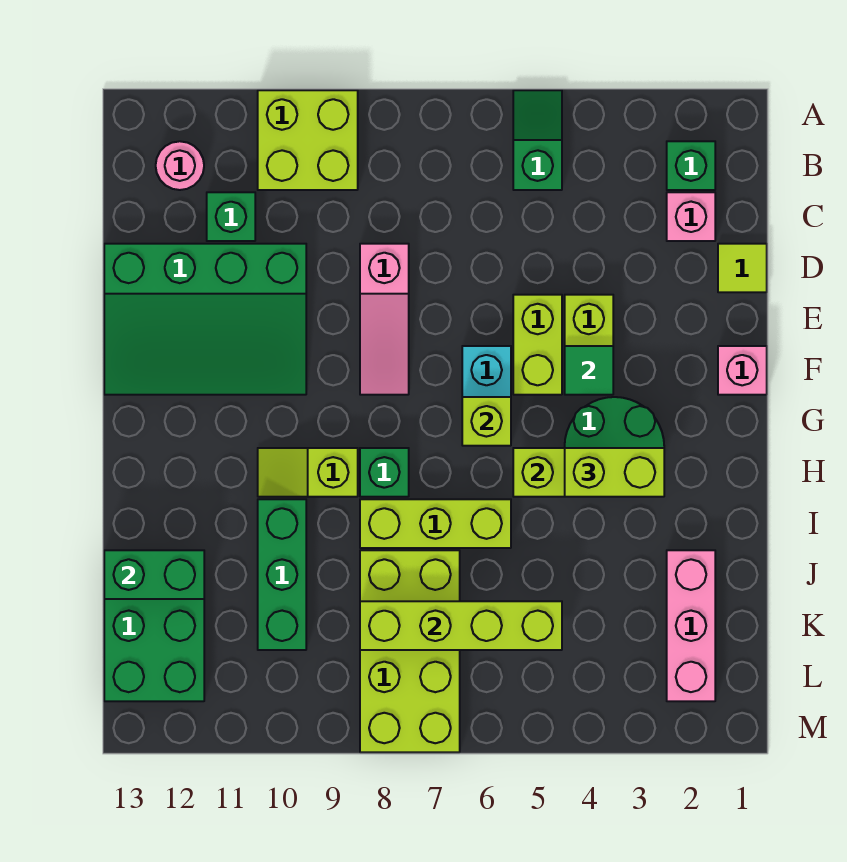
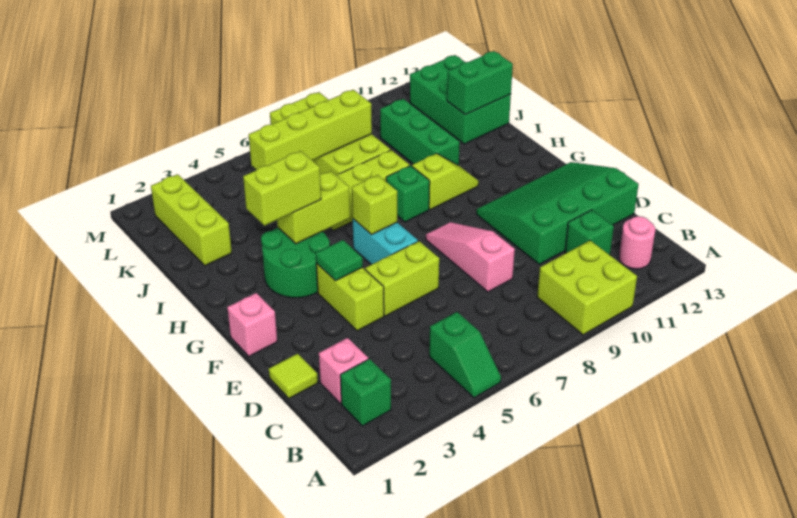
lime 1x2 brick [513,295,562,395] -> lime 1x2 brick turned to [365,241,439,316]
pink 1x3 brick [667,550,715,701] -> lime 1x3 brick [151,174,232,266]

